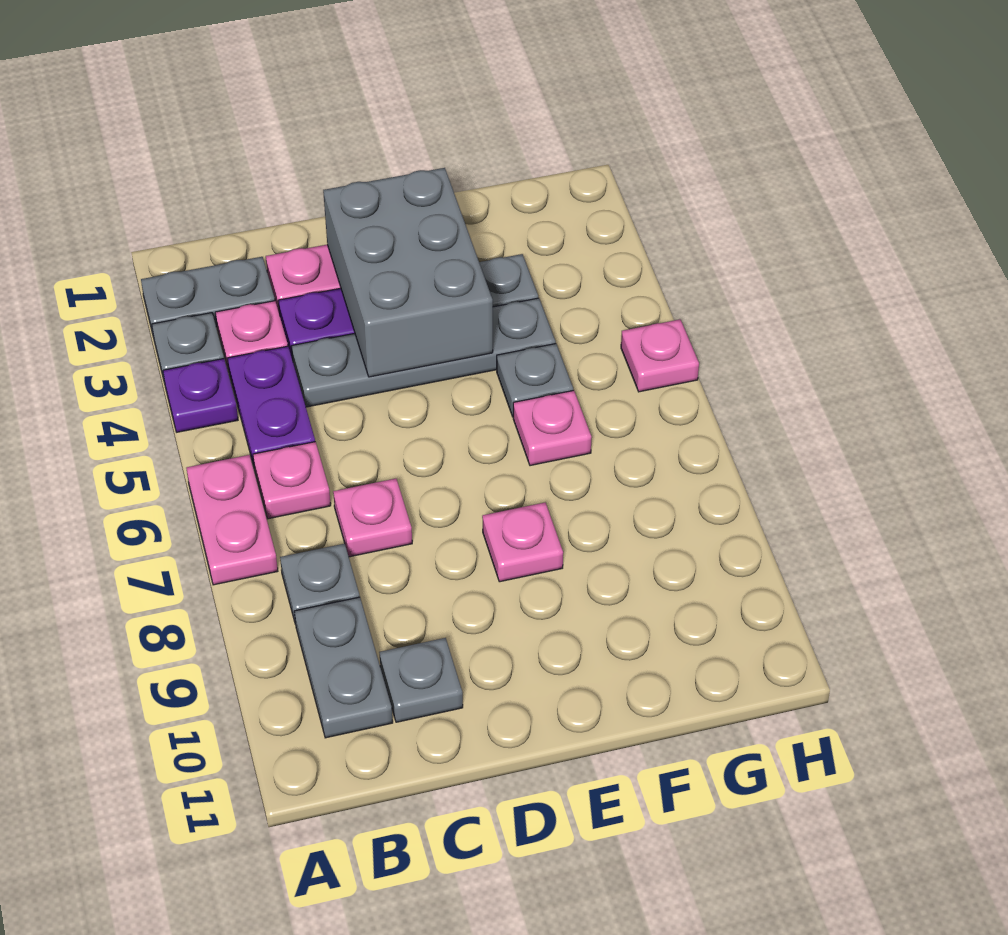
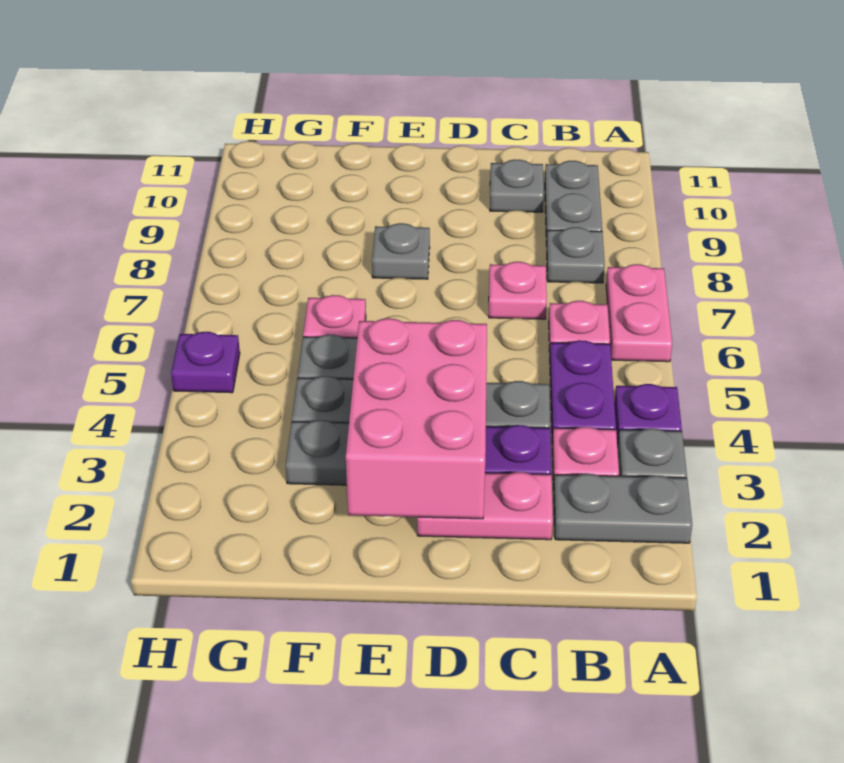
grey 2x3 brick [323,168,493,377] -> pink 2x3 brick [346,318,487,519]
pink 1x1 plate [482,503,563,582] -> grey 1x1 plate [372,223,430,279]
pink 1x1 plate [621,319,699,392] -> purple 1x1 plate [171,332,240,393]

